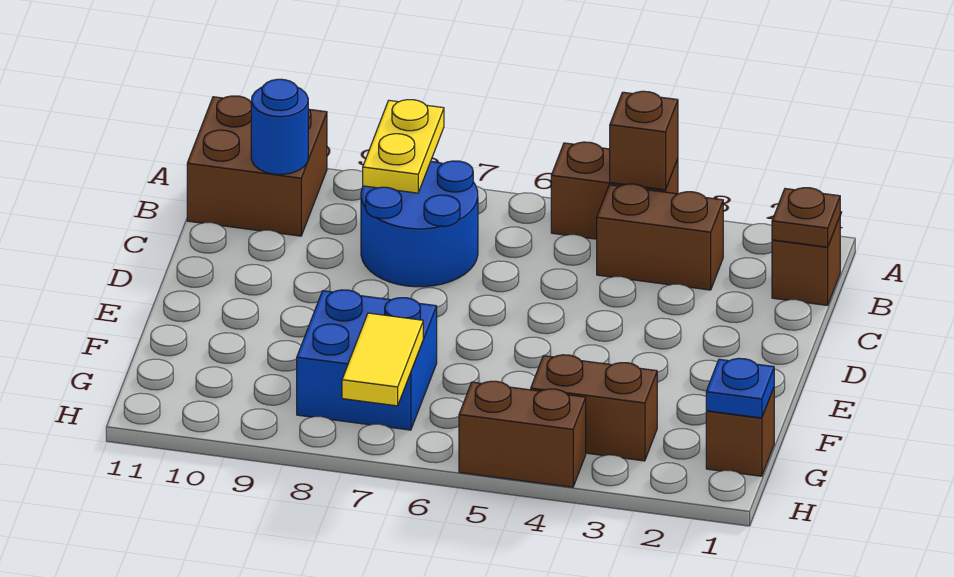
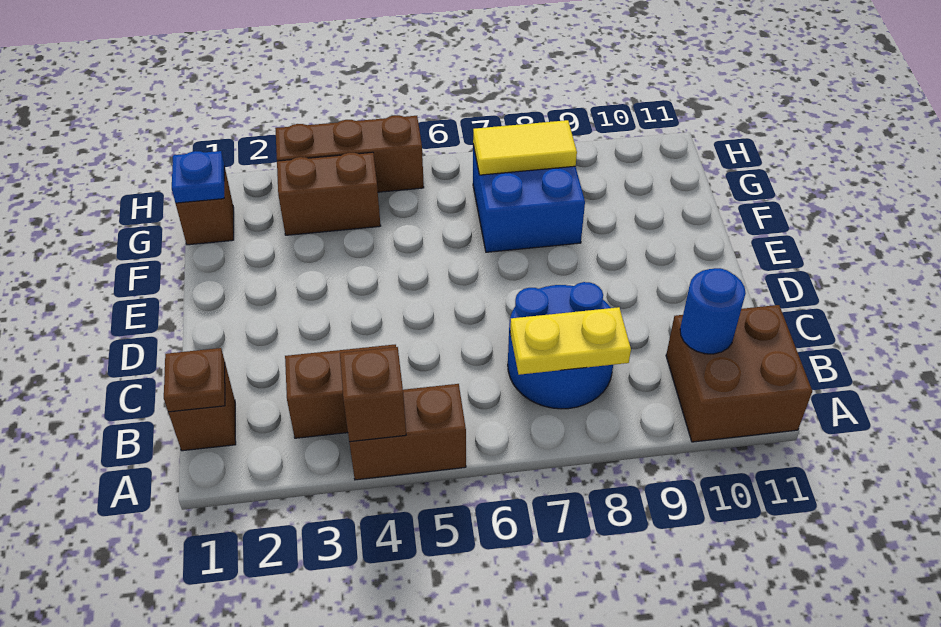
yellow 1x2 plate [363,100,444,193] -> yellow 1x2 plate turned to [510,307,631,375]
yellow 1x2 tile [342,313,423,406] -> yellow 1x2 tile turned to [473,120,577,175]
brown 1x2 brick [459,381,586,487] -> brown 1x3 brick [275,115,424,192]

